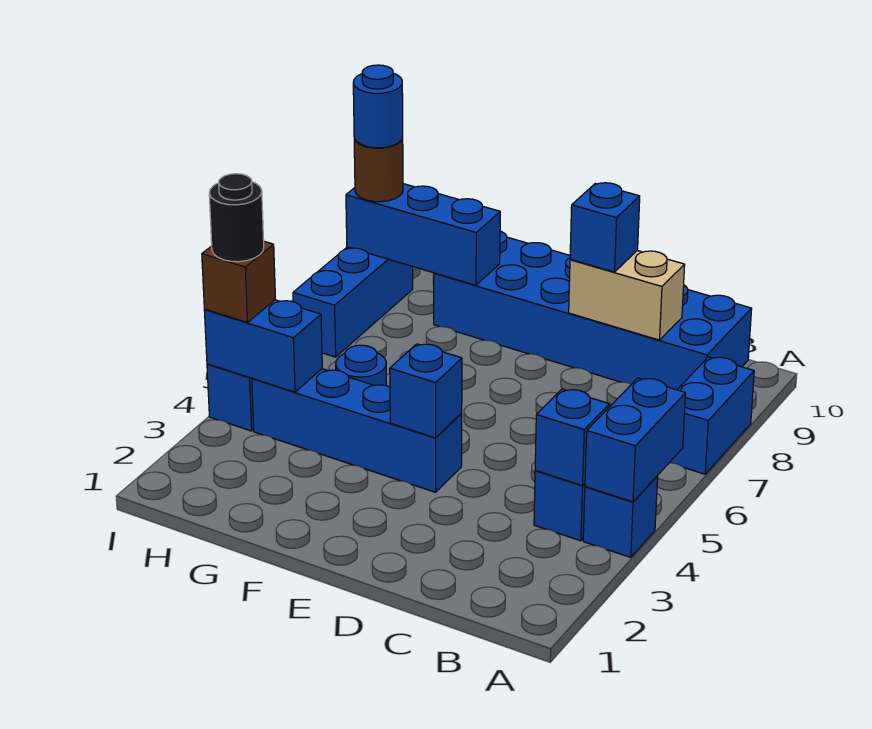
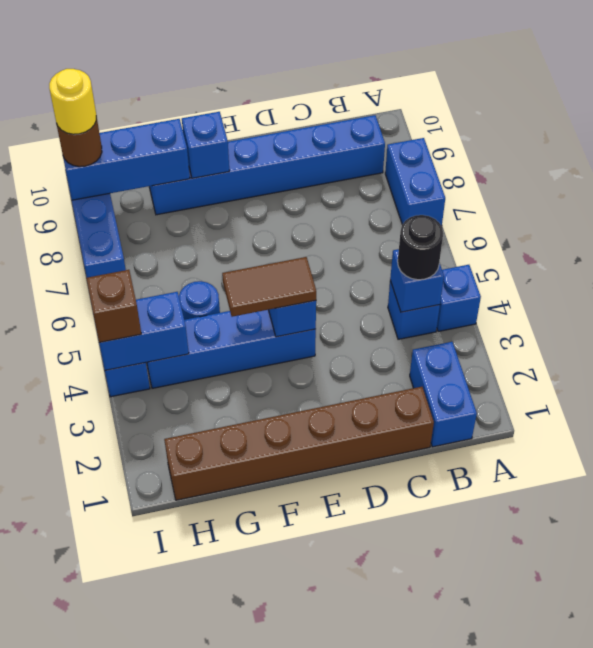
blue 1x2 brick [585,378,686,502] -> blue 1x2 brick moved to [410,342,477,447]
blue 2x6 brick [433,231,752,390] -> blue 1x6 brick [149,115,385,215]
none -> brown 1x6 brick [164,387,434,500]
tan 1x2 brick [569,251,685,340] -> none
blue 1x1 brick [570,183,640,272] -> blue 1x1 brick moved to [182,112,229,178]
none -> brown 1x2 tile [222,257,316,317]
black 1x1 round brick [209,174,264,262] -> black 1x1 round brick moved to [398,215,443,280]
blue 1x1 round brick [353,65,403,148] -> yellow 1x1 round brick [49,69,96,134]

